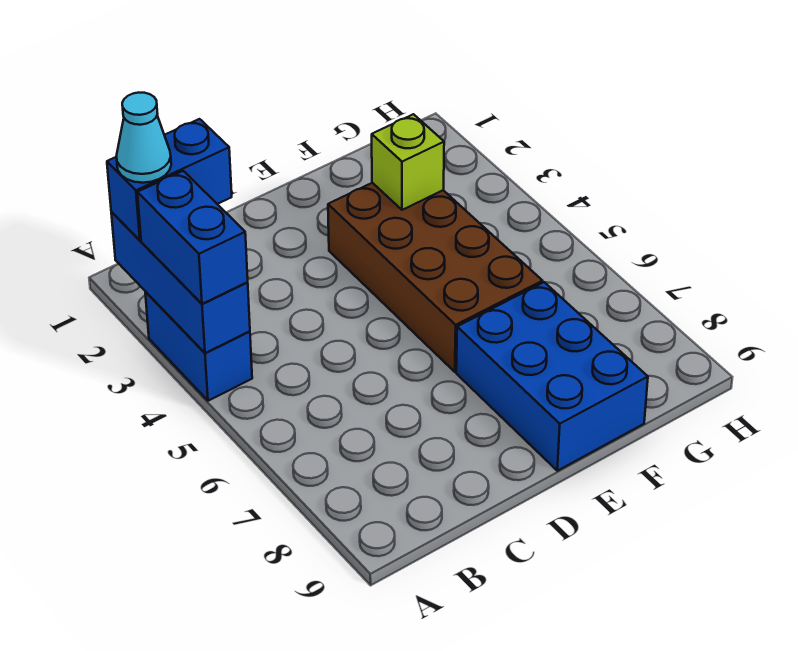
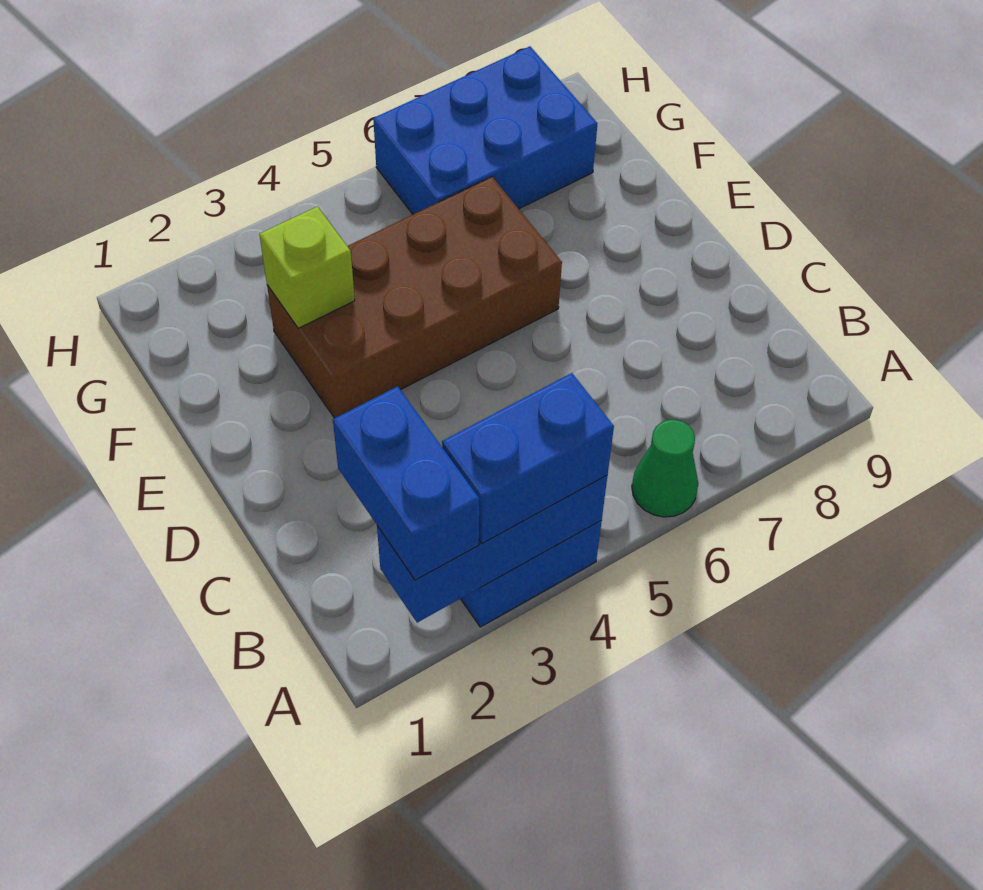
cyan 1x1 cone [116,93,171,183] -> none
none -> green 1x1 cone [632,420,698,517]
blue 2x3 brick [456,282,648,471] -> blue 2x3 brick moved to [373,46,597,214]

